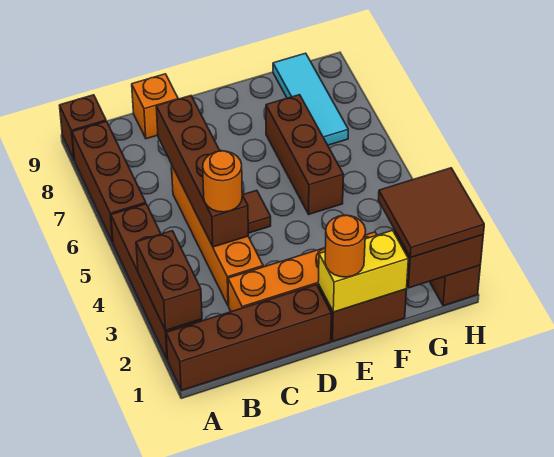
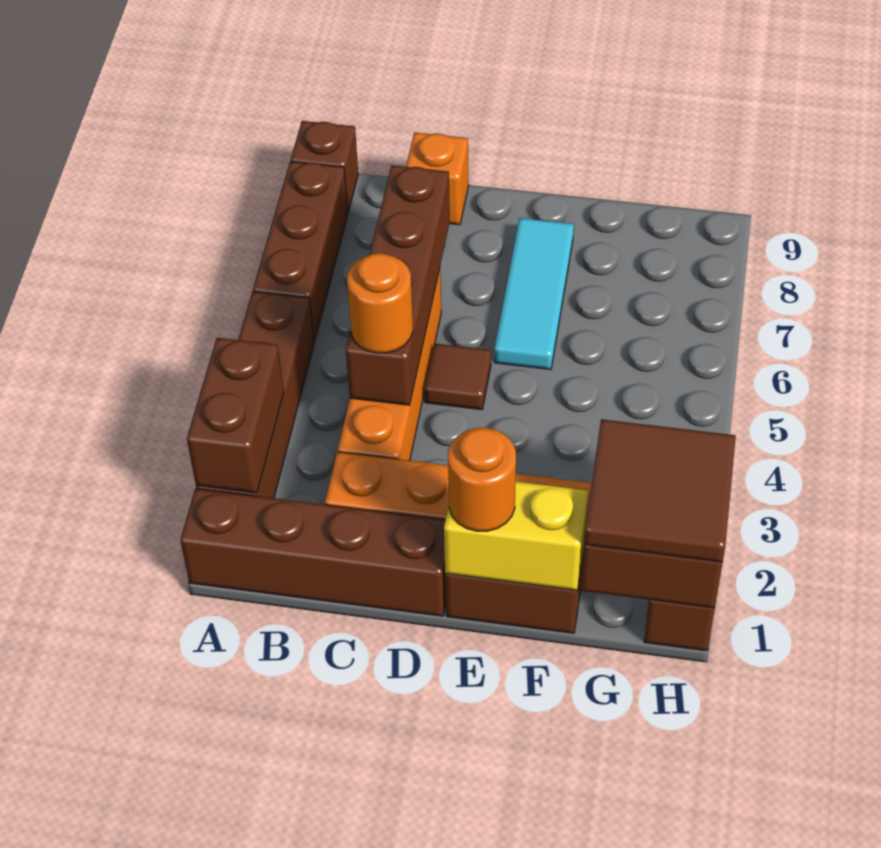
brown 1x3 brick [266,95,343,214] -> none
cyan 1x3 tile [273,53,348,145] -> cyan 1x3 tile moved to [494,218,574,369]

